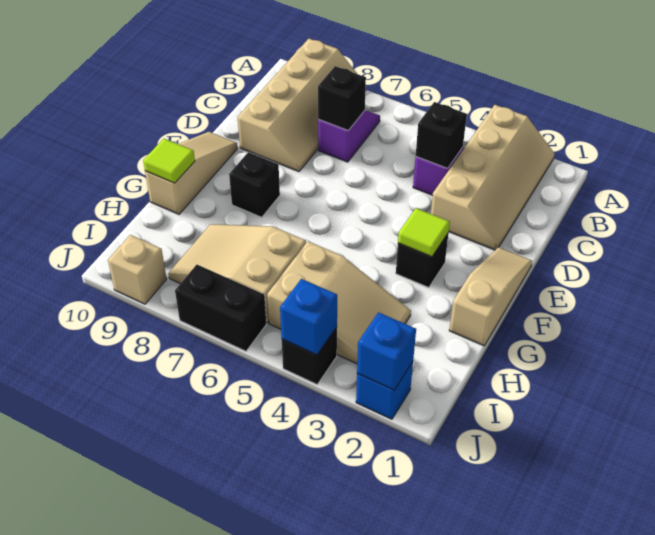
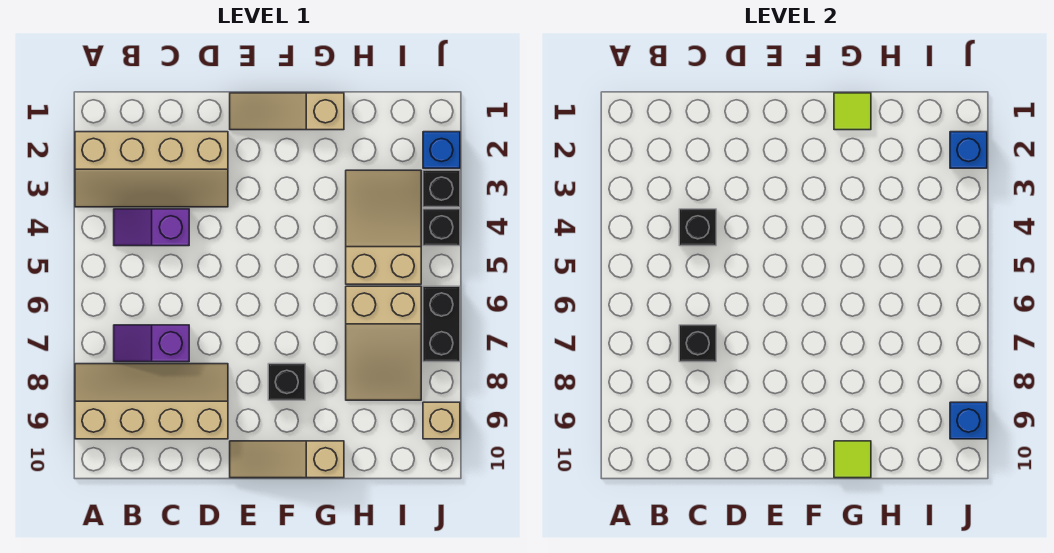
tan 2x4 slope [431,105,555,250] -> tan 2x4 slope turned to [75,132,228,207]
black 1x1 brick [396,233,449,288] -> black 1x1 brick moved to [423,170,460,207]
lime 1x1 tile [398,208,450,257] -> lime 1x1 tile moved to [834,93,871,130]
blue 1x1 brick [280,279,337,355] -> blue 1x1 brick moved to [950,402,987,439]

